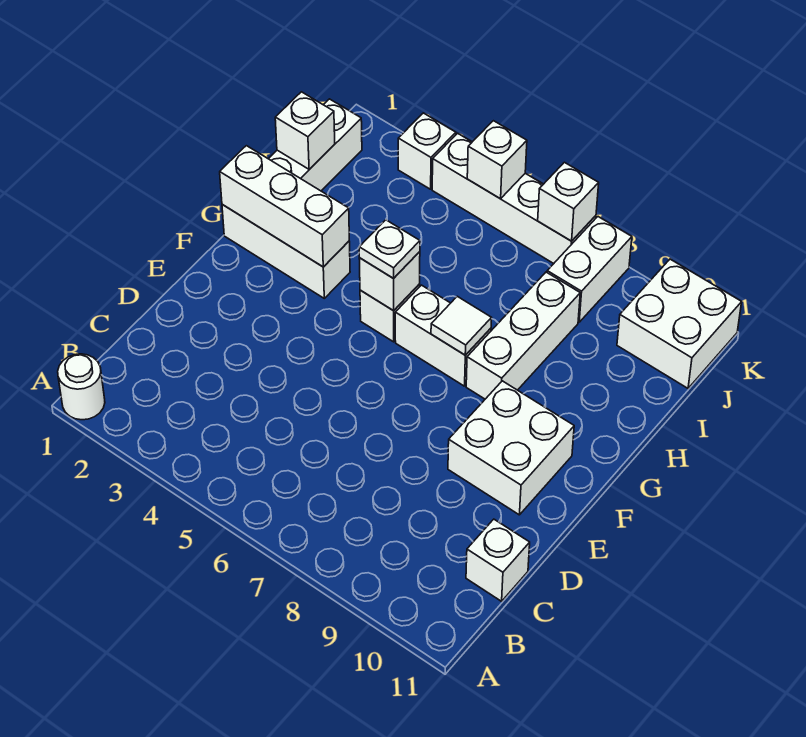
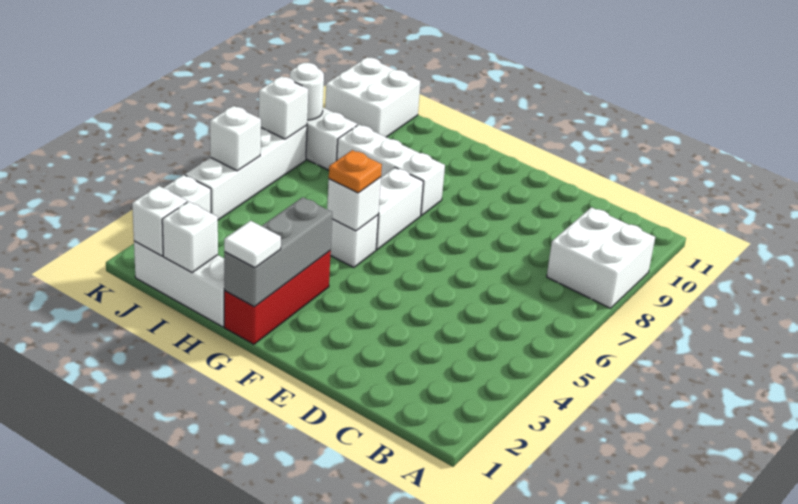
white 1x1 round brick [58,354,105,420] -> white 1x1 round brick moved to [290,63,324,120]
white 1x1 brick [466,519,530,601] -> white 1x1 brick moved to [132,186,187,256]
white 2x2 brick [448,381,574,515] -> white 2x2 brick moved to [547,207,655,308]
white 1x3 brick [222,205,350,298] -> red 1x3 brick [224,251,331,344]
white 1x3 brick [220,146,349,267] -> grey 1x3 brick [224,197,332,307]
white 1x1 plate [359,220,420,278] -> orange 1x1 plate [329,150,382,193]
white 1x1 tile [431,296,492,355] -> white 1x1 tile moved to [224,221,281,268]

